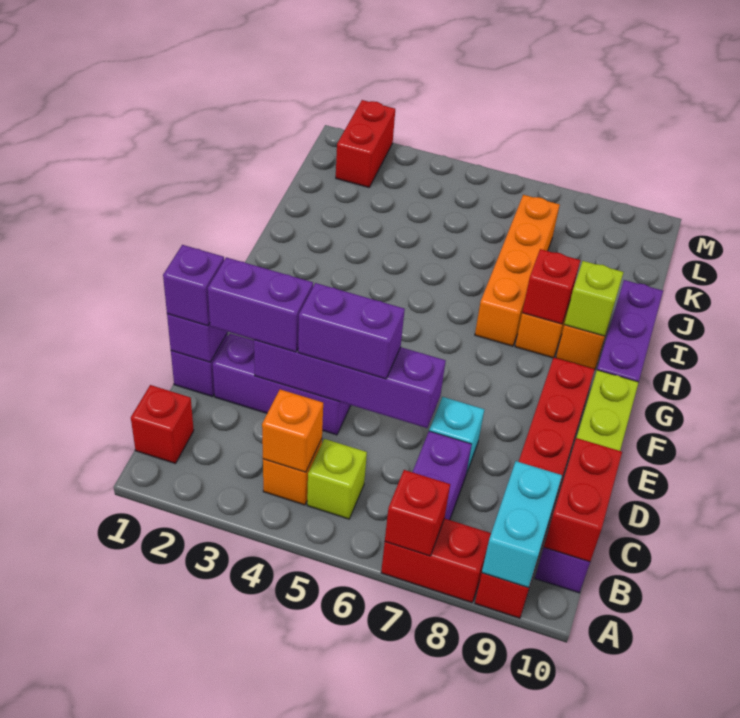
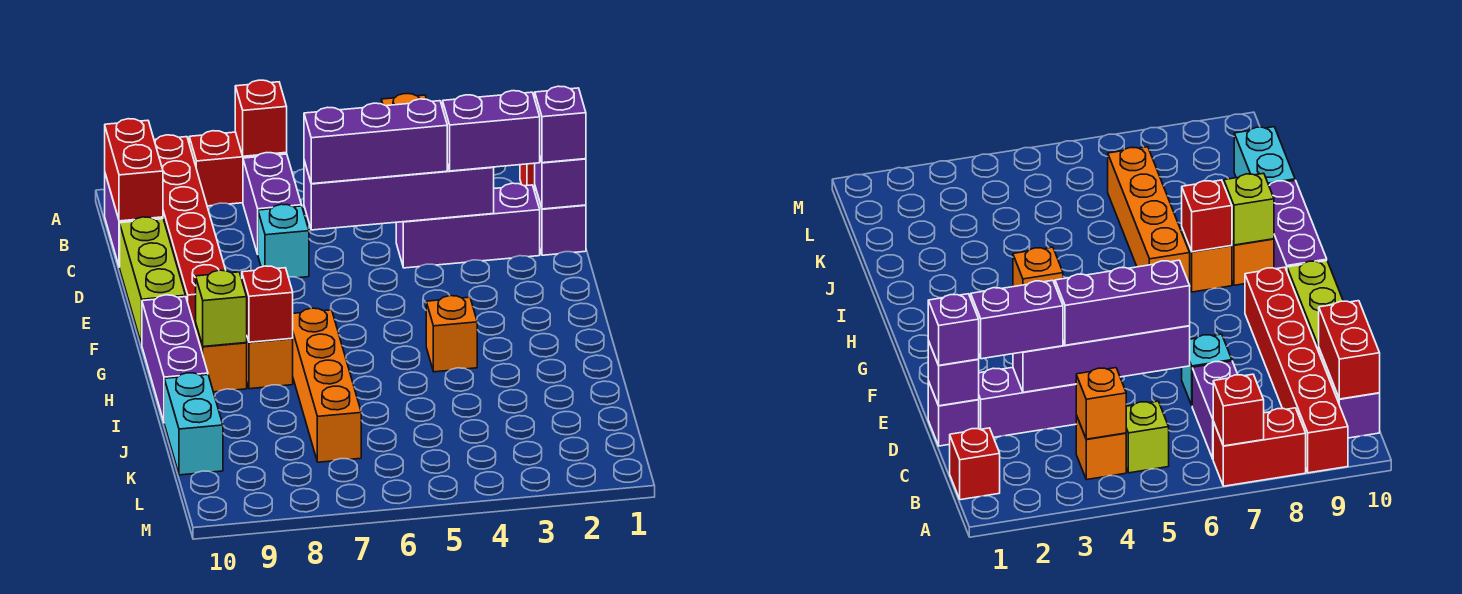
cyan 1x2 brick [482,461,562,588] -> cyan 1x2 brick moved to [164,373,223,475]
purple 1x2 brick [298,283,405,379] -> purple 1x3 brick [304,99,447,184]
none -> orange 1x1 brick [426,296,477,372]
red 1x2 brick [336,100,395,187] -> none

